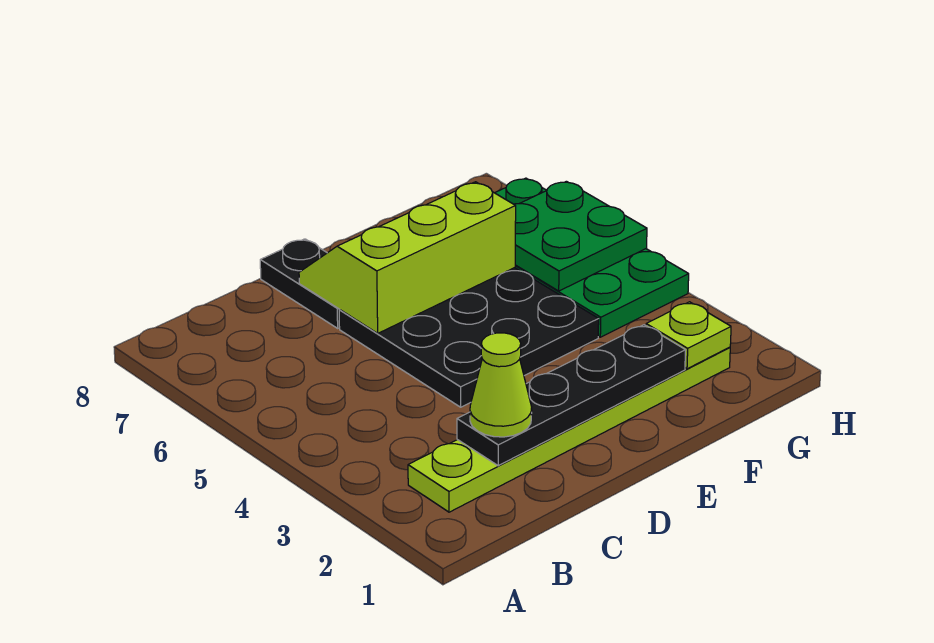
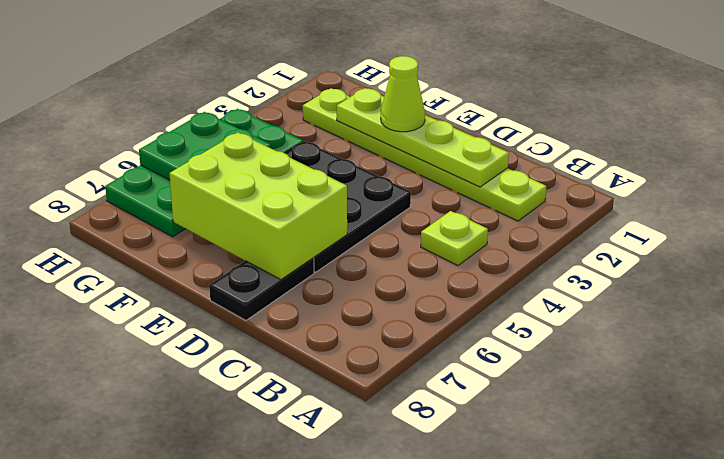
black 1x4 plate [457,325,686,466] -> lime 1x4 plate [337,88,509,187]
lime 1x1 cone [470,333,532,437] -> lime 1x1 cone moved to [381,56,425,132]
lime 2x3 slope [299,182,516,333] -> lime 2x3 brick [170,133,347,280]
lime 1x1 plate [646,302,731,369] -> lime 1x1 plate moved to [421,211,488,266]

